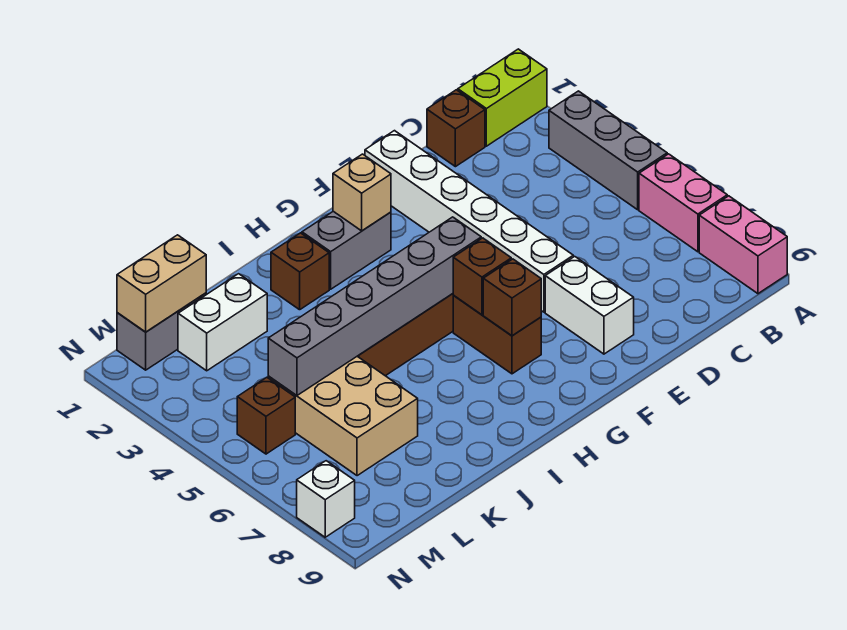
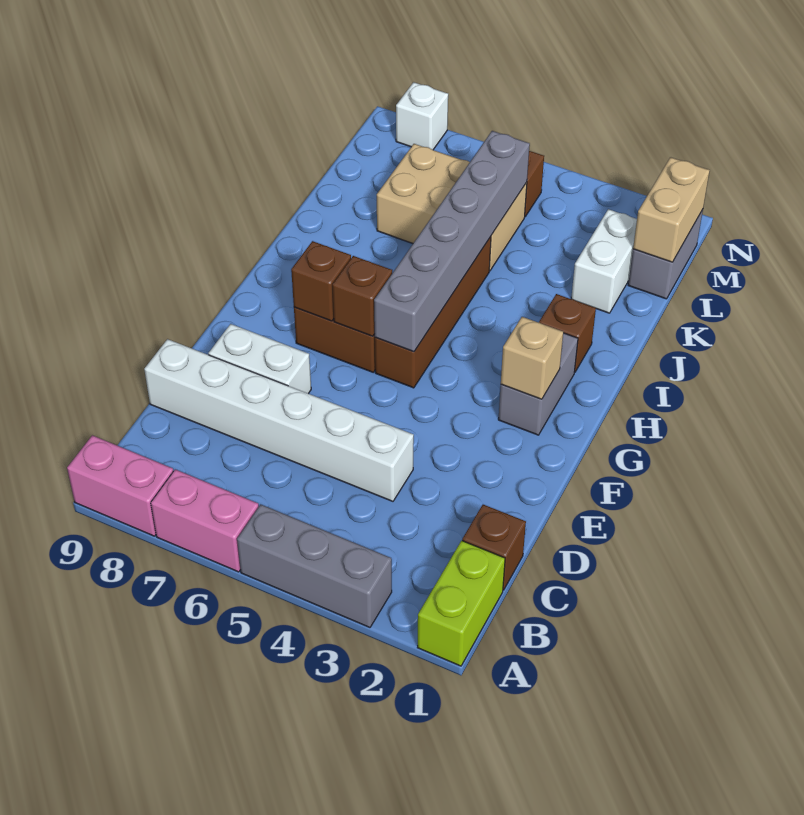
white 1x6 brick [365,131,573,312] -> white 1x6 brick moved to [144,339,414,501]

